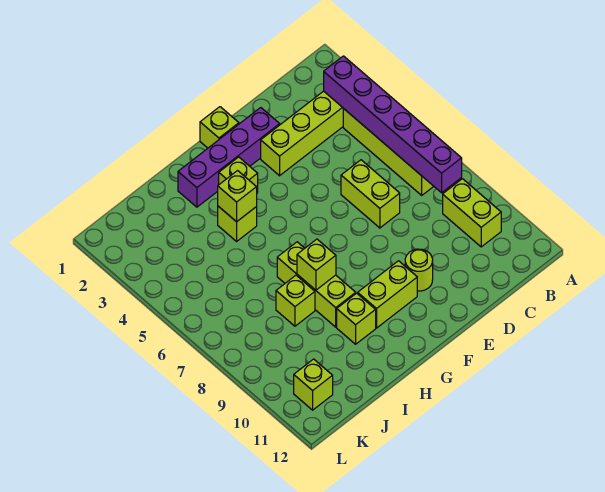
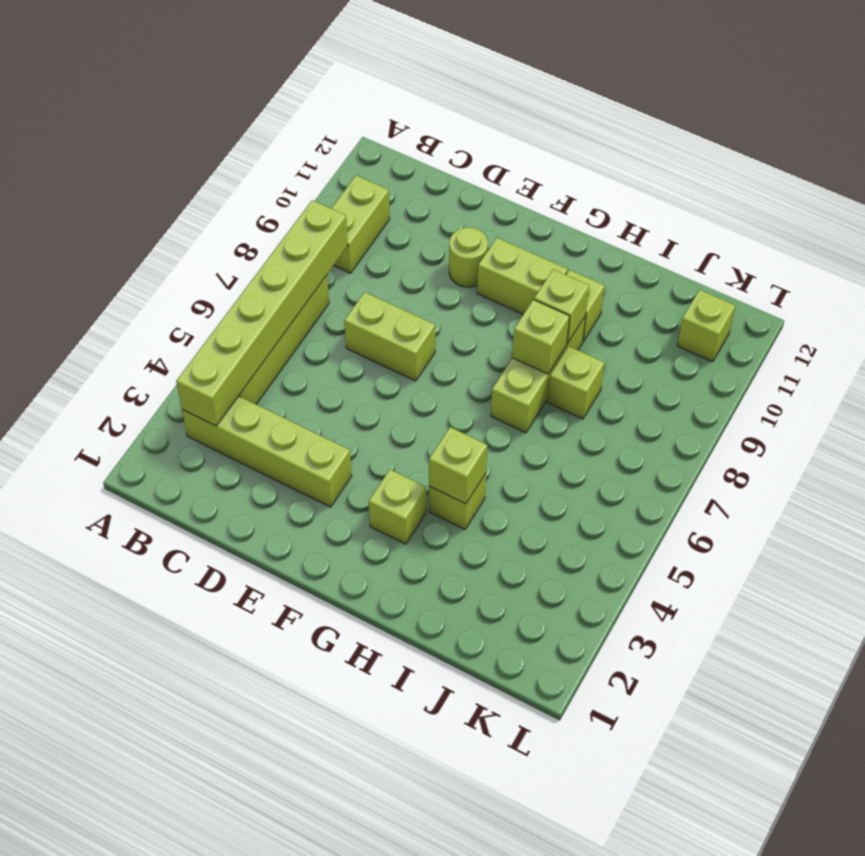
purple 1x6 brick [324,56,462,193] -> lime 1x6 brick [176,200,348,426]
lime 1x2 brick [341,160,400,228] -> lime 1x2 brick turned to [344,292,435,381]
purple 1x4 brick [178,108,280,207] -> none
lime 1x1 brick [200,107,239,148] -> lime 1x1 brick moved to [534,269,589,343]

